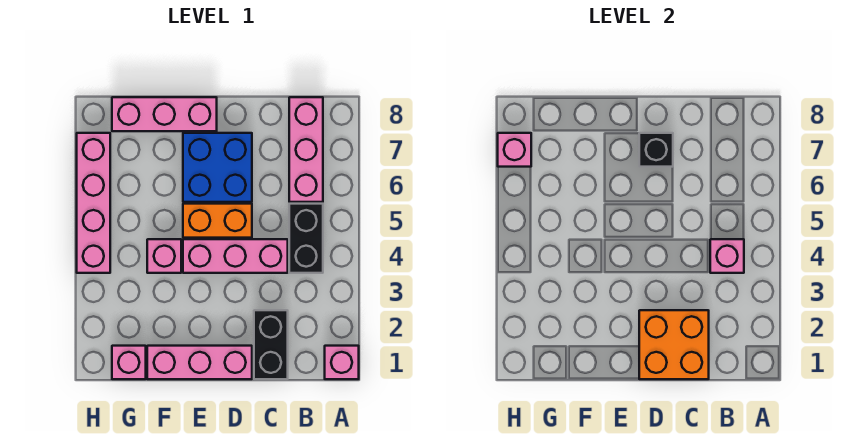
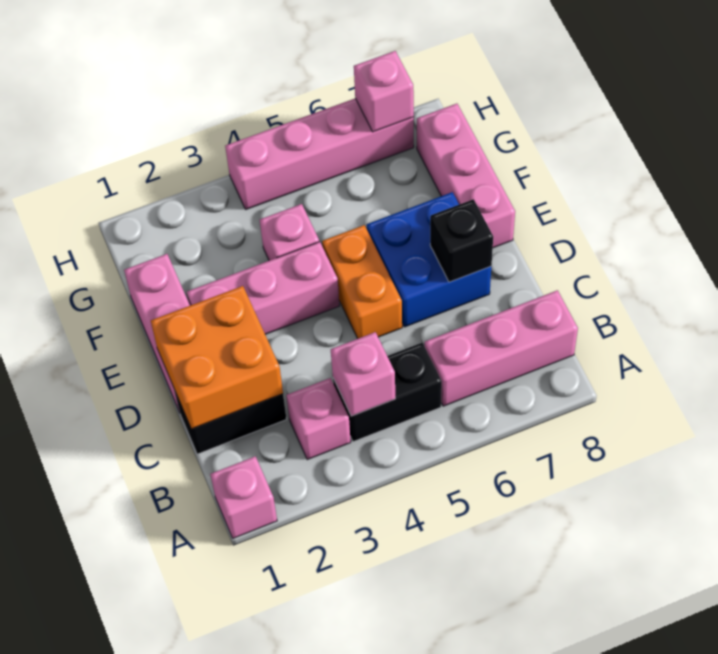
pink 1x3 brick [183,239,288,273] -> pink 1x3 brick turned to [187,242,340,334]
pink 1x1 brick [112,346,146,379] -> pink 1x1 brick moved to [286,378,351,460]

